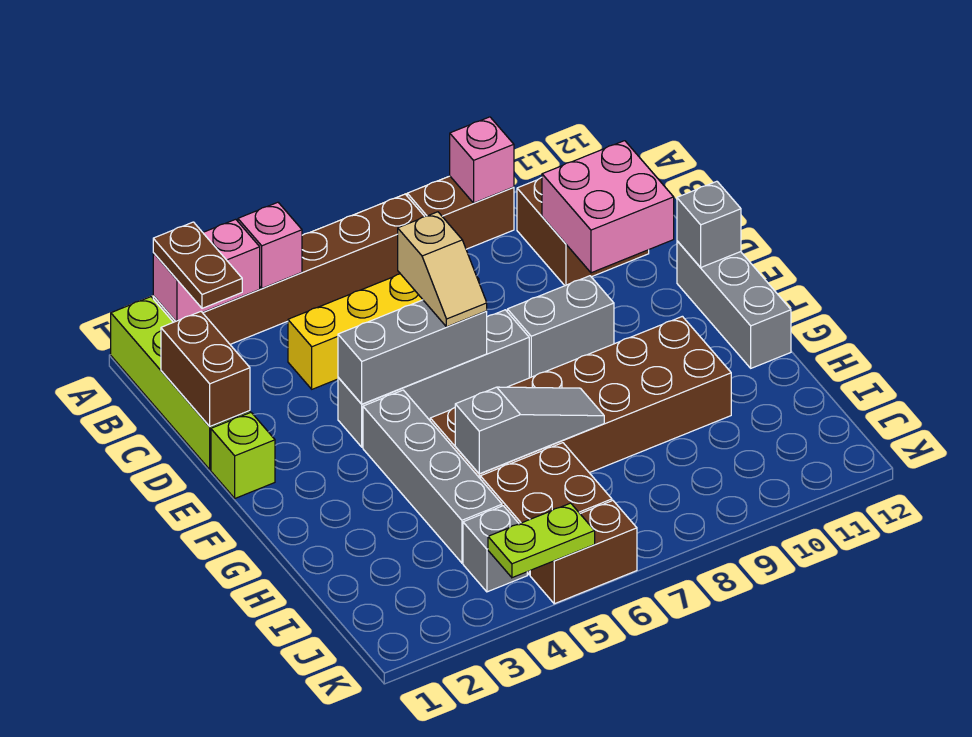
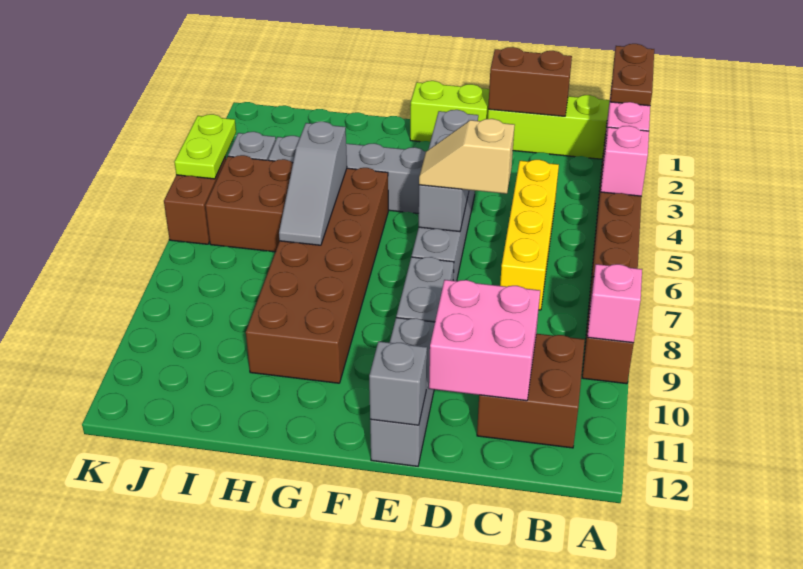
brown 1x2 plate [153,222,242,308] -> brown 1x2 plate turned to [610,44,654,106]
lime 1x1 brick [211,413,275,498] -> lime 1x2 brick [410,81,489,142]
grey 1x3 brick [677,241,791,368] -> grey 1x3 brick turned to [370,318,435,466]

